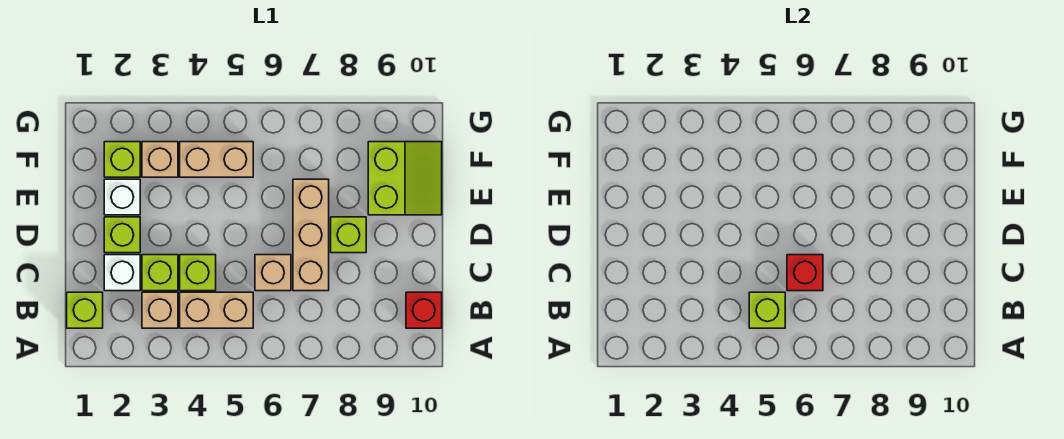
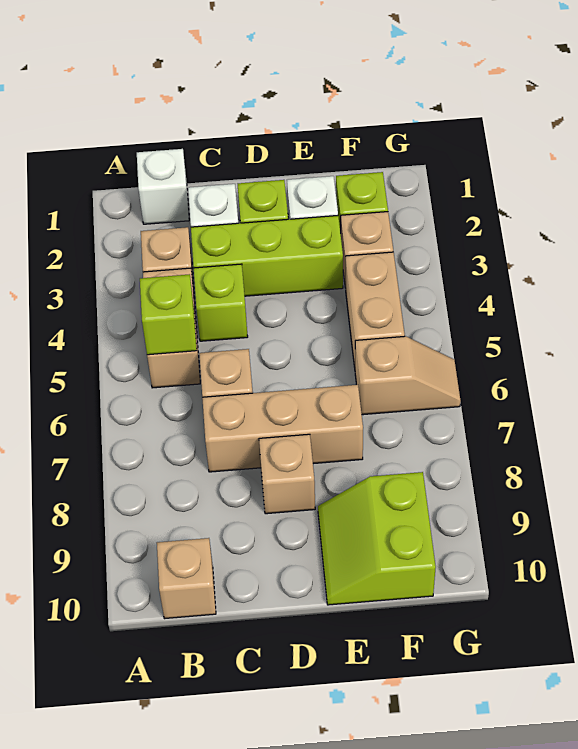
lime 1x1 brick [67,292,103,328] -> white 1x1 brick [137,149,189,224]
red 1x1 brick [406,292,442,328] -> tan 1x1 brick [157,538,216,619]
lime 1x1 brick [142,255,178,291] -> lime 1x3 brick [191,216,343,296]
red 1x1 brick [787,255,823,291] -> none
lime 1x1 brick [331,217,366,253] -> tan 1x1 brick [259,434,315,514]
lime 2x2 slope [368,142,442,215] -> lime 2x2 slope turned to [318,472,436,605]
none -> tan 1x2 slope [355,336,461,415]

